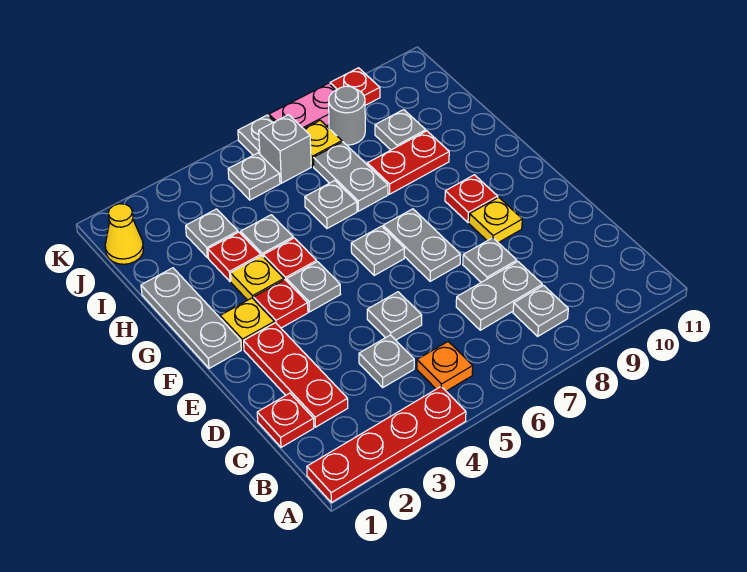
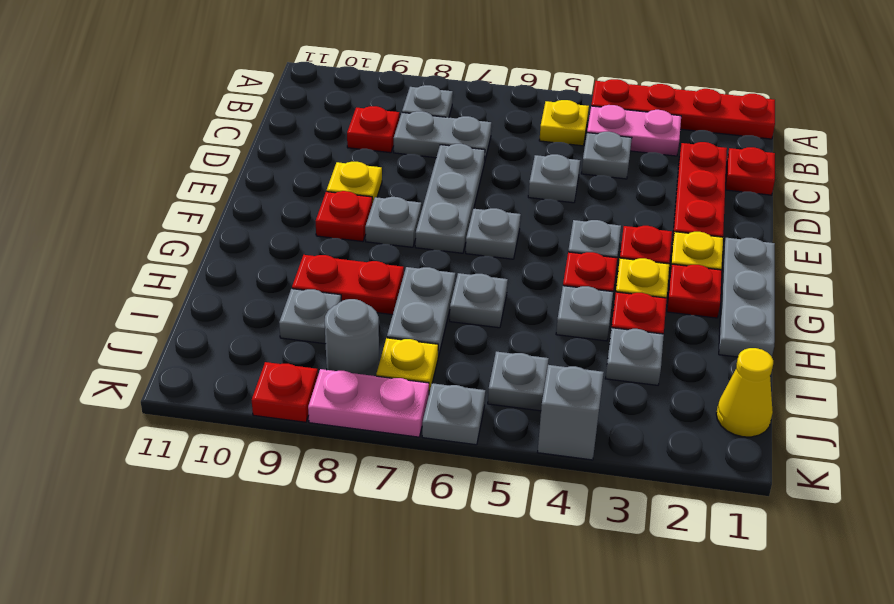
none -> pink 1x2 plate [587,105,681,156]
orange 1x1 plate [417,342,473,391] -> yellow 1x1 plate [539,100,589,146]
none -> red 1x1 plate [347,106,399,153]
grey 1x1 plate [463,238,517,282] -> grey 1x1 plate moved to [365,197,421,247]
grey 1x2 plate [383,209,461,281] -> grey 1x3 plate [415,144,485,253]
none -> red 1x1 plate [667,264,722,318]
grey 1x1 brick [259,115,311,183] -> grey 1x1 brick moved to [538,365,604,460]

